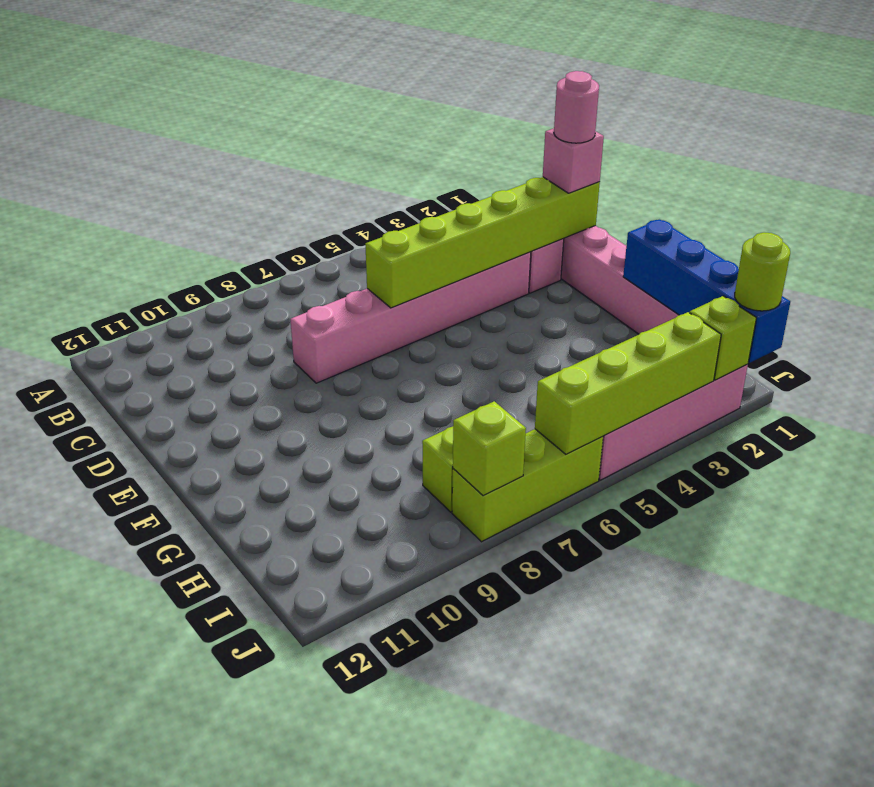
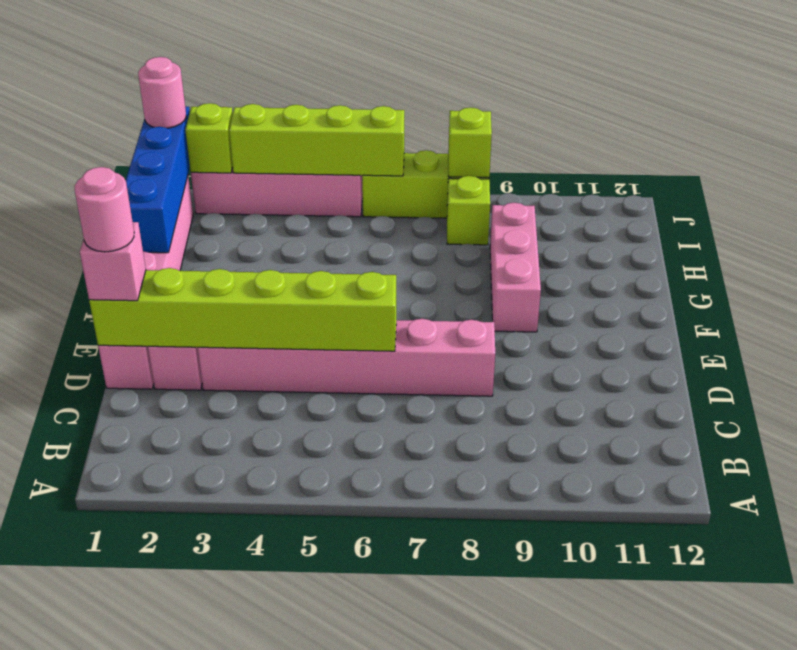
none -> pink 1x3 brick [490,203,541,332]
lime 1x1 round brick [735,232,790,311] -> pink 1x1 round brick [138,57,186,128]

